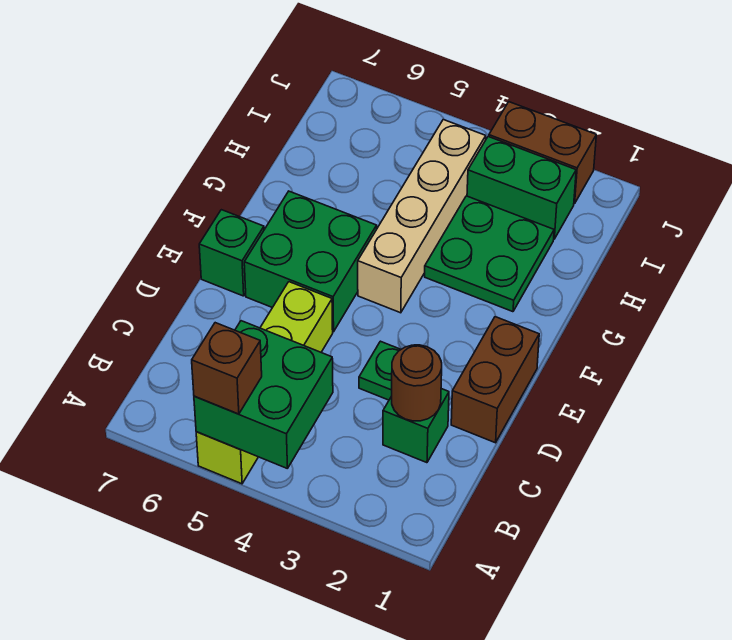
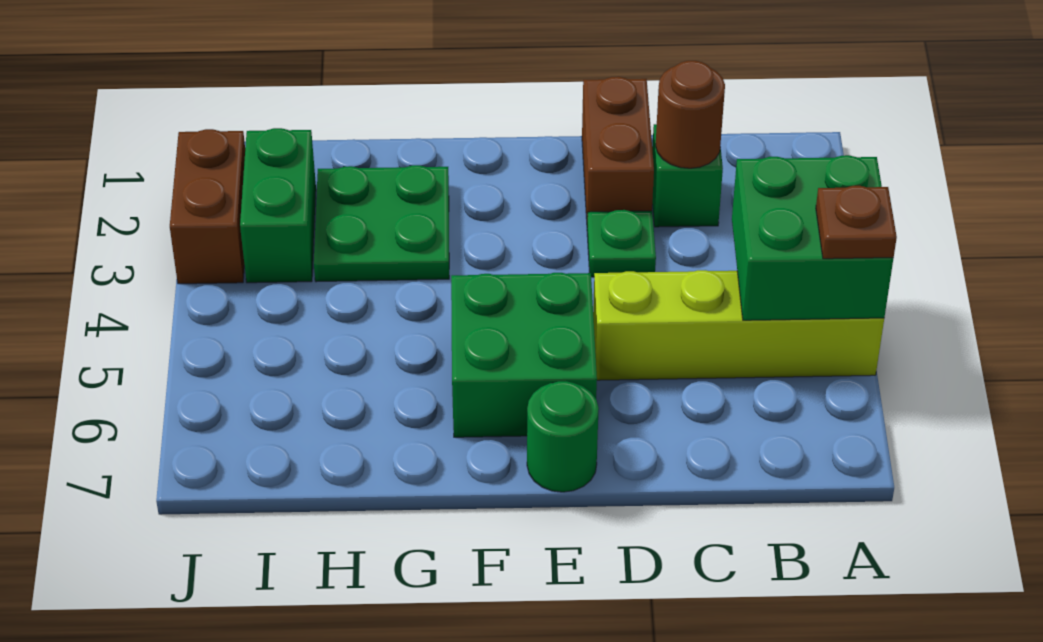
brown 1x1 brick [192,323,262,414] -> brown 1x1 plate [816,186,897,259]
brown 1x2 brick [451,317,539,443] -> brown 1x2 brick turned to [582,77,654,219]
green 1x1 brick [199,210,264,296] -> green 1x1 round brick [527,381,599,492]
tan 1x4 brick [358,120,486,313] -> none

